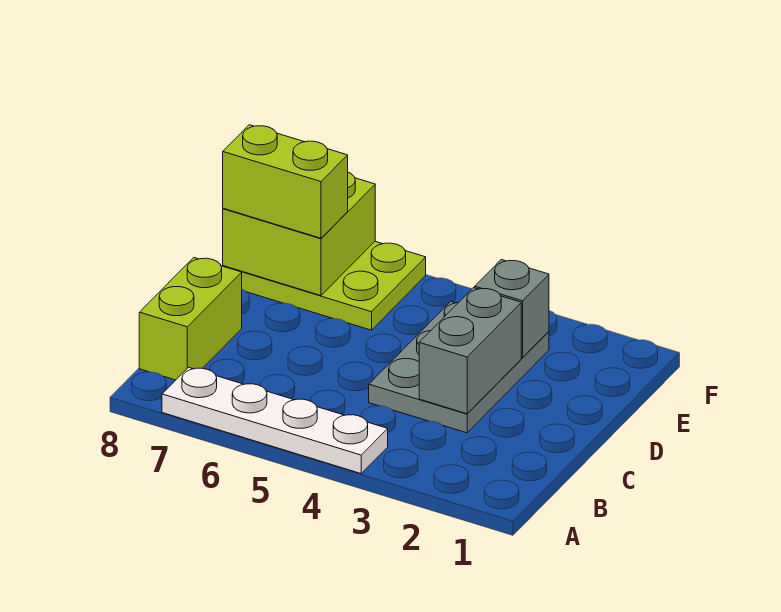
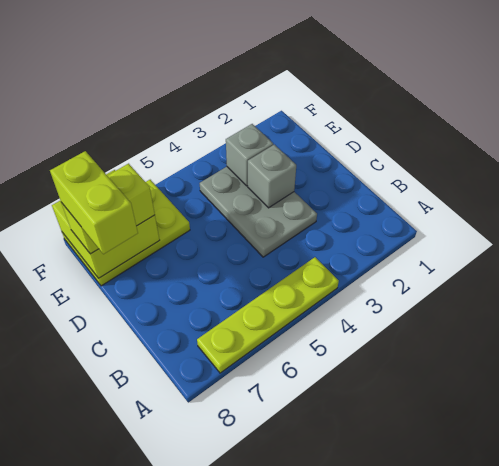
white 1x4 plate [162,367,388,473] -> lime 1x4 plate [197,257,339,373]
lime 1x2 brick [139,258,242,380] -> lime 1x2 brick moved to [50,151,138,254]
grey 1x2 brick [419,288,521,414] -> grey 1x1 brick [248,144,296,208]

